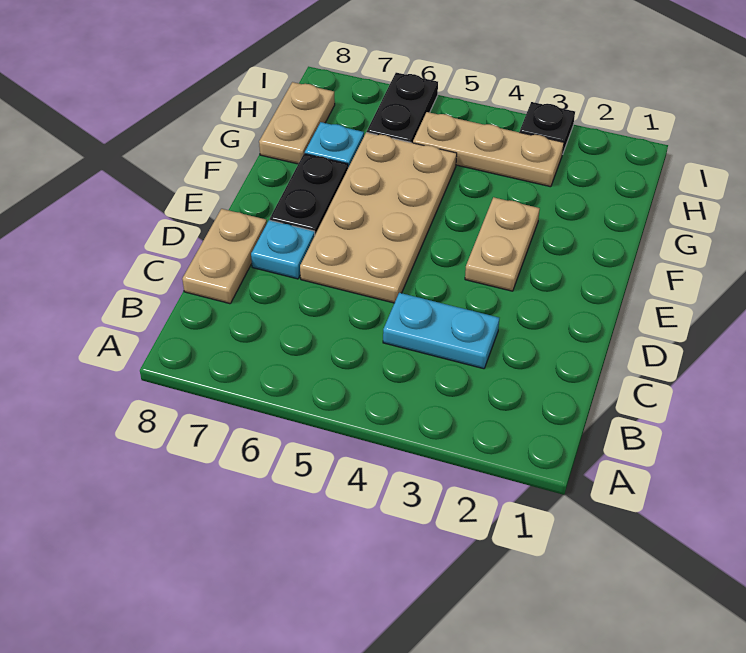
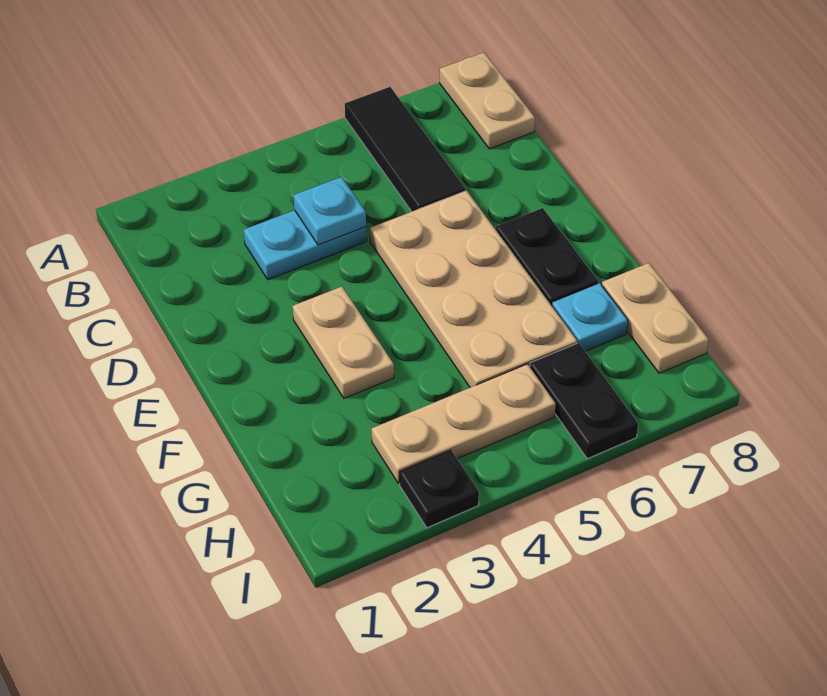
none -> black 1x3 tile [345,87,465,212]
tan 1x2 plate [182,209,267,304] -> tan 1x2 plate moved to [440,53,535,149]
cyan 1x1 plate [251,220,315,279] -> cyan 1x1 plate moved to [294,177,366,245]

